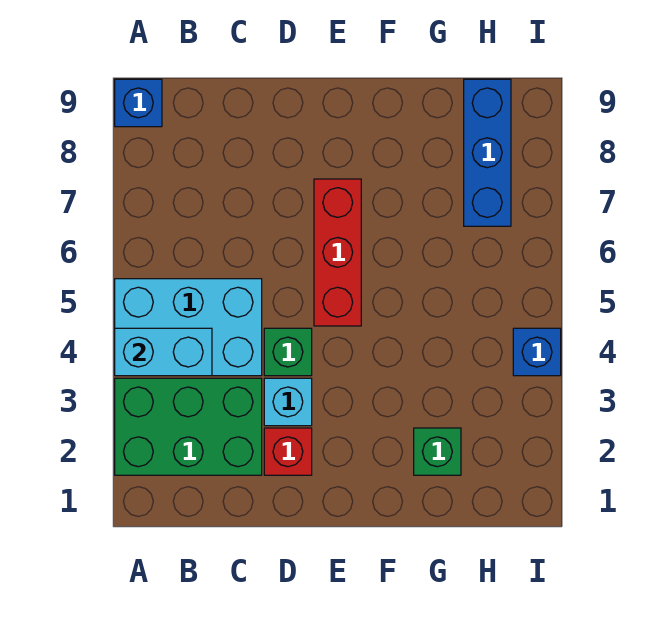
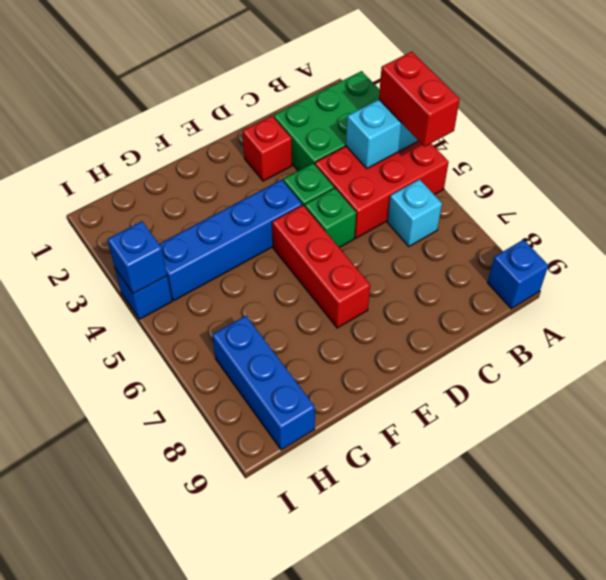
cyan 2x3 brick [115,279,262,376] -> red 2x3 brick [315,141,449,238]
none -> red 1x2 brick [379,52,460,147]
cyan 1x1 brick [264,378,312,426] -> cyan 1x1 brick moved to [387,179,442,246]
none -> blue 1x4 brick [159,180,302,300]
green 1x1 brick [414,428,461,475] -> green 1x1 brick moved to [305,188,356,248]
none -> blue 1x1 brick [107,221,167,294]

